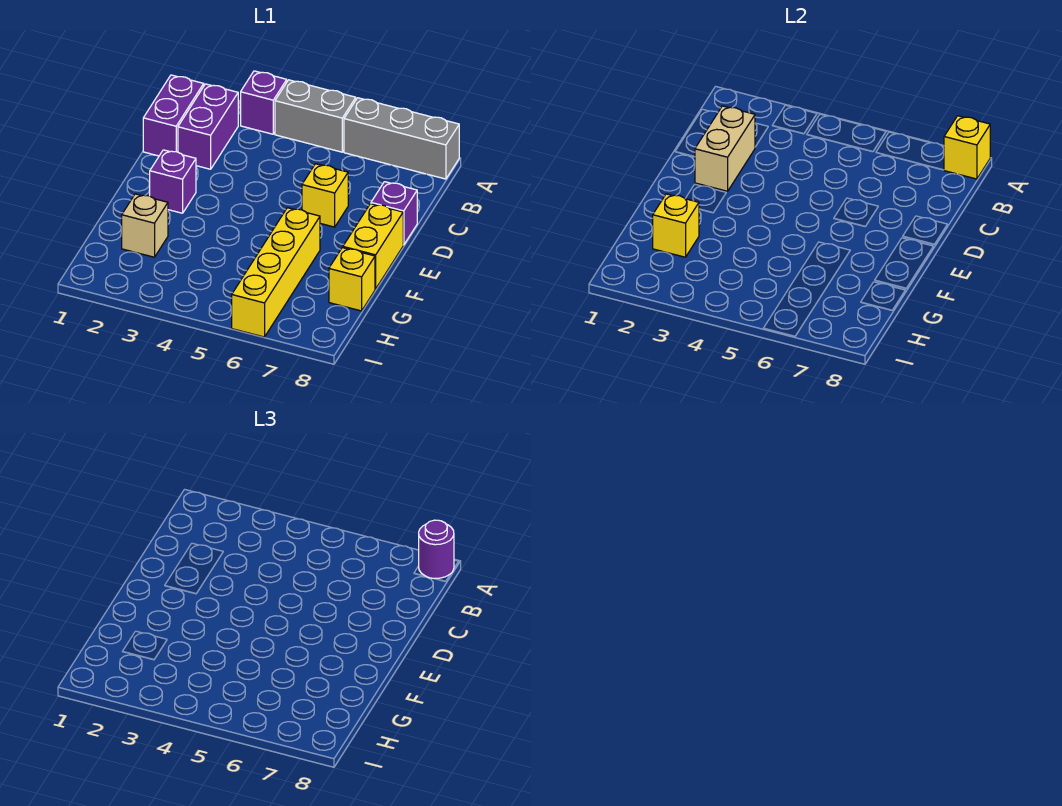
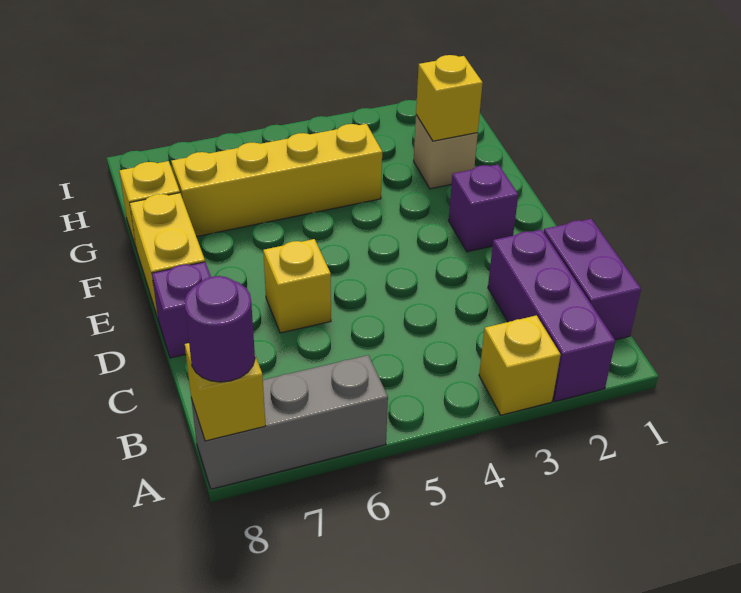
purple 1x1 brick [241,71,287,134] -> yellow 1x1 brick [479,315,561,415]
grey 1x2 brick [275,80,356,152] -> none
purple 1x2 brick [178,84,238,169] -> purple 1x3 brick [488,230,615,401]
tan 1x2 brick [695,106,755,191] -> none
yellow 1x4 brick [232,208,320,337] -> yellow 1x4 brick turned to [171,124,382,237]

